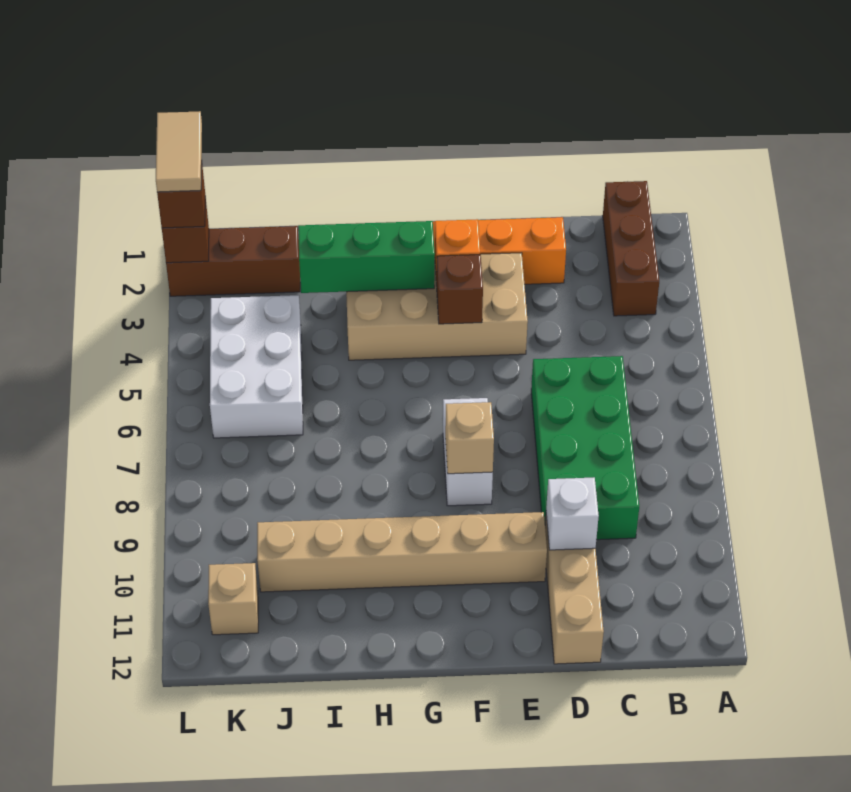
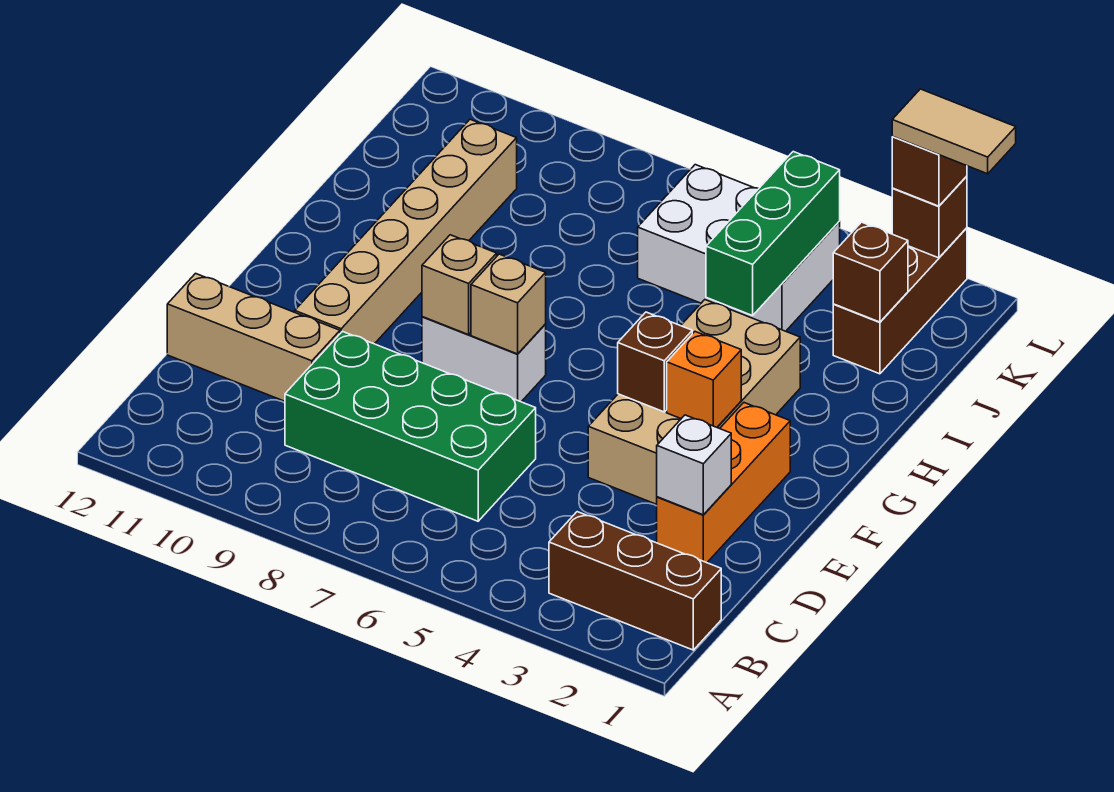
white 1x1 brick [546,478,599,550] -> white 1x1 brick moved to [657,415,731,515]
green 1x3 brick [298,221,435,293] -> green 1x3 brick moved to [706,152,840,316]
none -> brown 1x1 brick [833,222,908,322]
tan 1x1 brick [208,563,258,635] -> tan 1x1 brick moved to [471,254,546,354]

